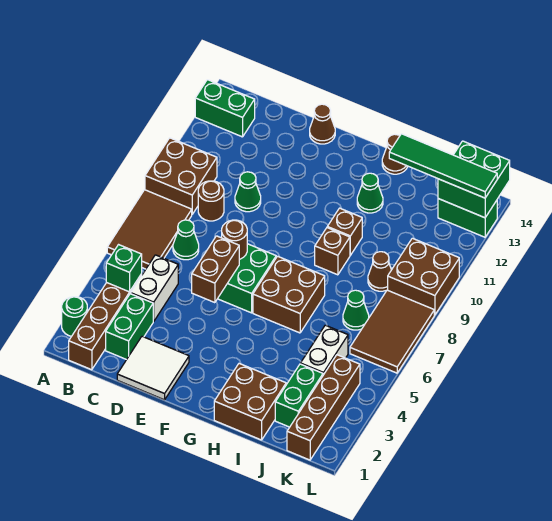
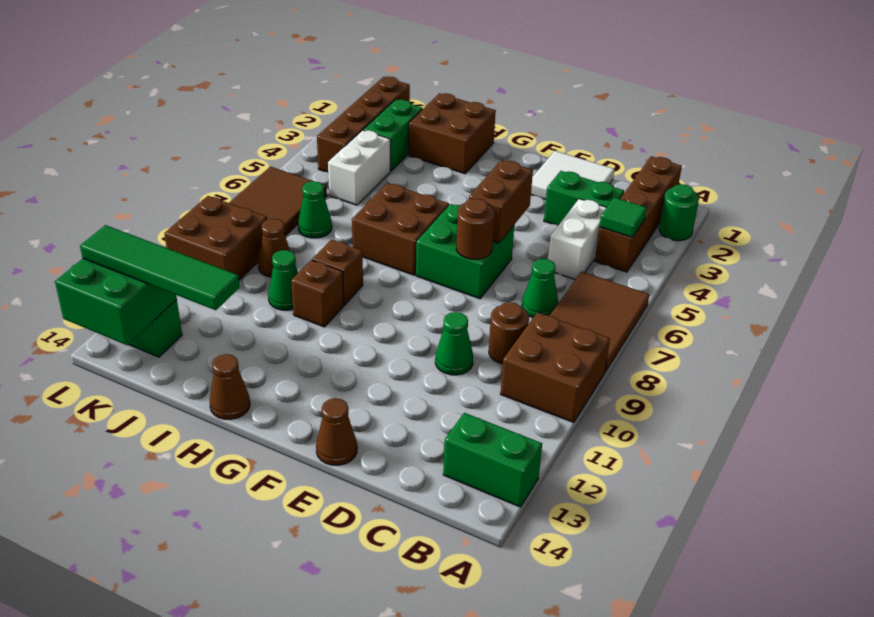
green 1x1 brick [106,245,142,292] -> green 1x1 tile [599,197,647,237]
green 1x2 brick [106,294,154,360] -> green 1x2 brick turned to [544,171,624,225]
green 1x1 cone [357,173,383,213] -> green 1x1 cone moved to [268,250,298,310]

